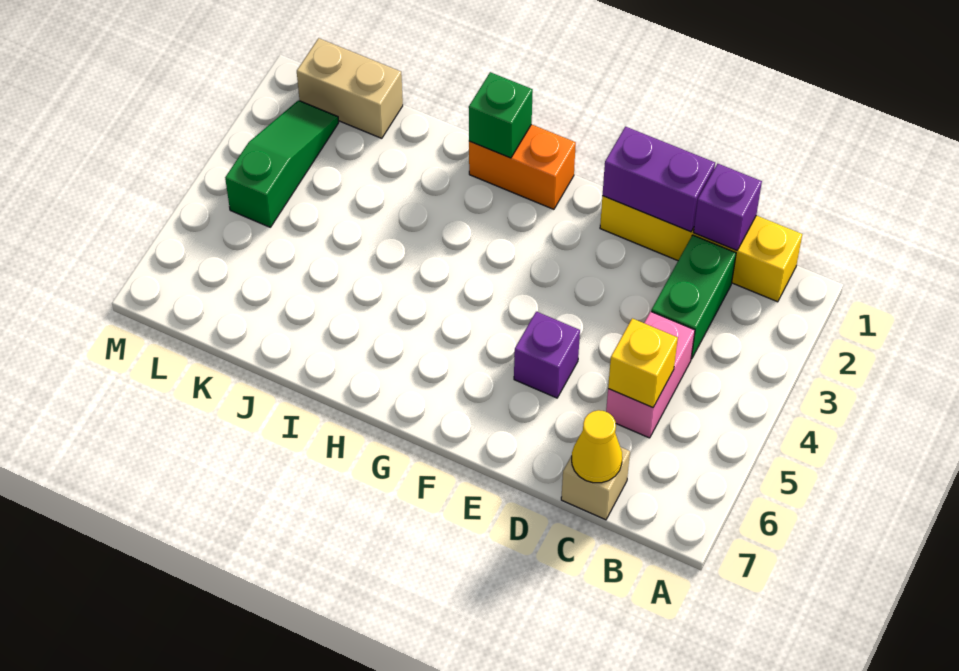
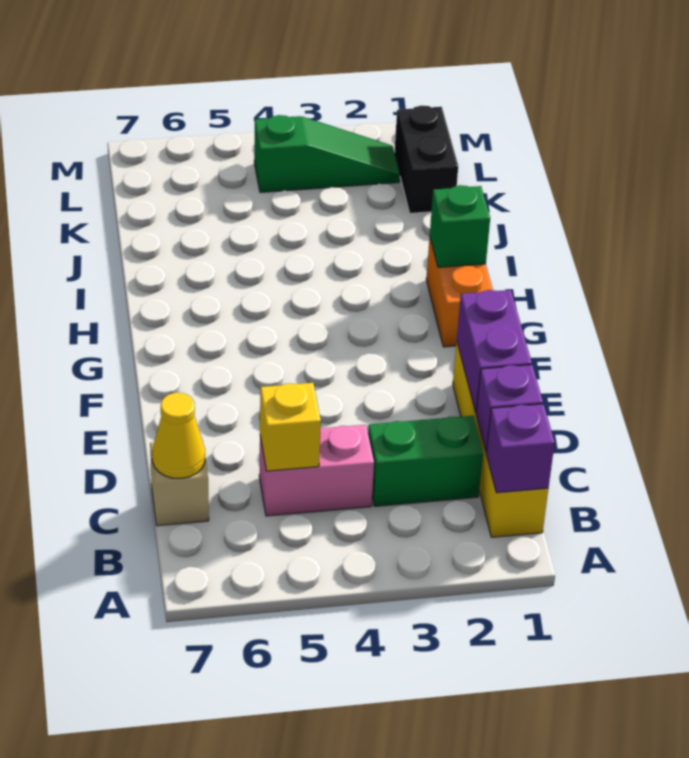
purple 1x1 brick [514,312,580,398] -> purple 1x1 brick moved to [486,404,555,493]
tan 1x2 brick [297,38,403,138] -> black 1x2 brick [394,105,458,213]

